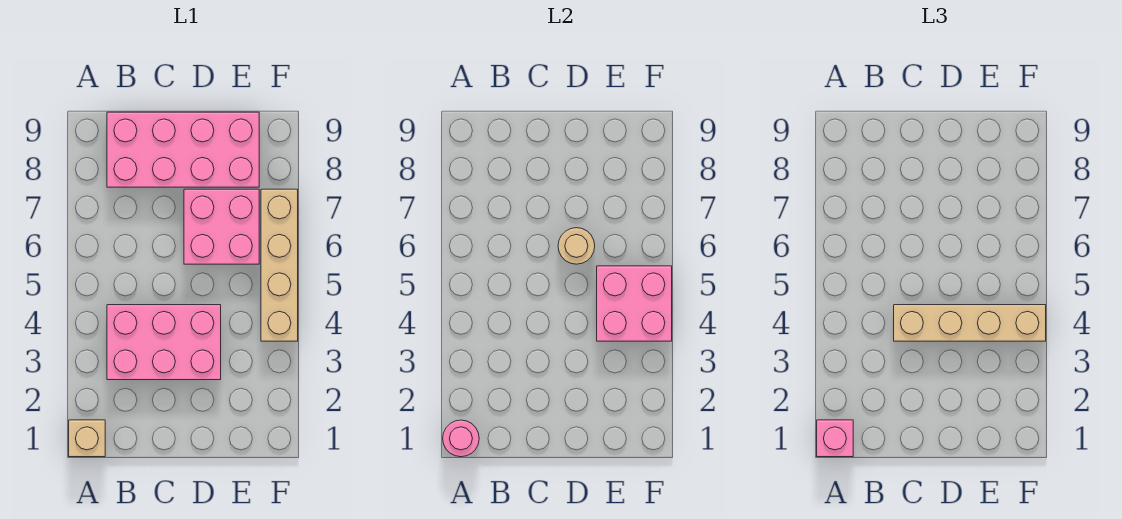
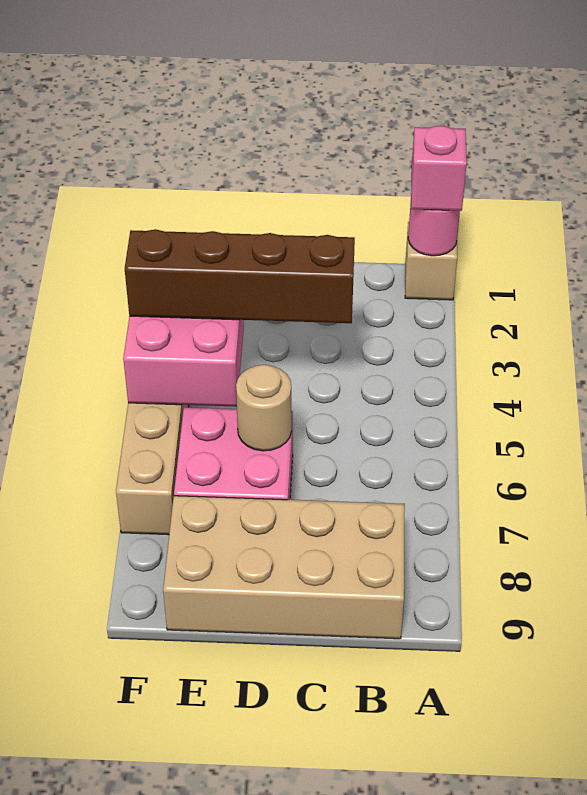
pink 2x3 brick [107,305,221,380] -> none
pink 2x4 brick [107,112,259,187] -> tan 2x4 brick [163,496,405,639]
tan 1x4 brick [894,305,1046,341] -> brown 1x4 brick [125,229,355,323]

